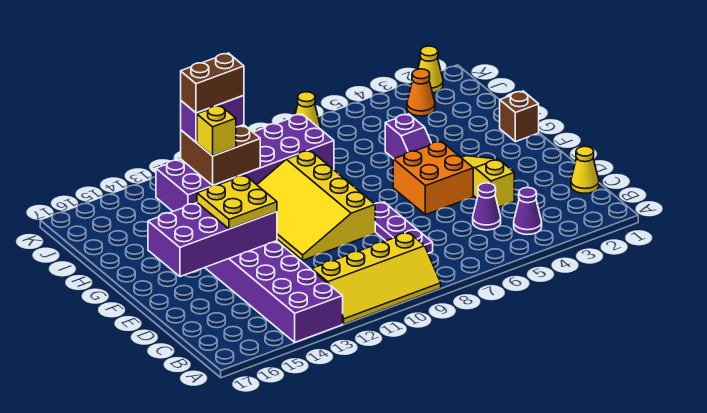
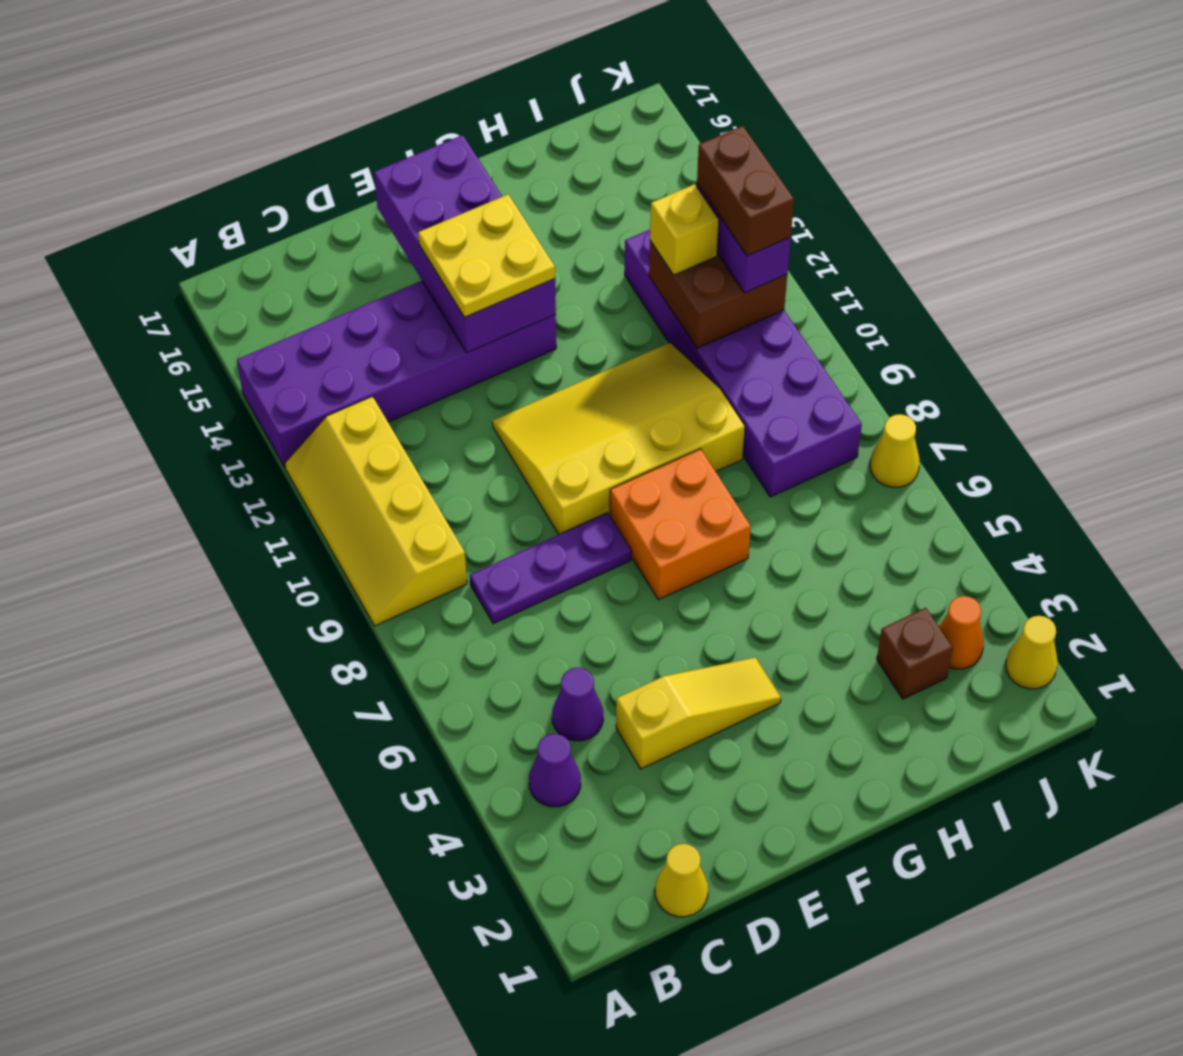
orange 2x2 brick [393,141,473,215] -> orange 2x2 brick moved to [610,449,751,600]
brown 1x1 brick [500,91,539,142] -> brown 1x1 brick moved to [877,608,953,699]
purple 1x2 slope [385,114,431,159] -> none

